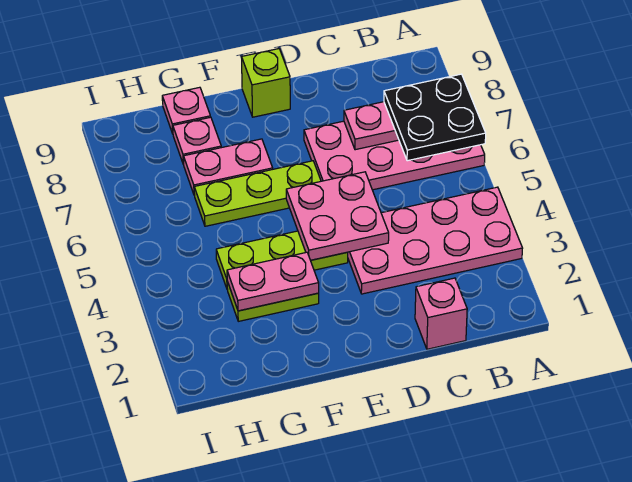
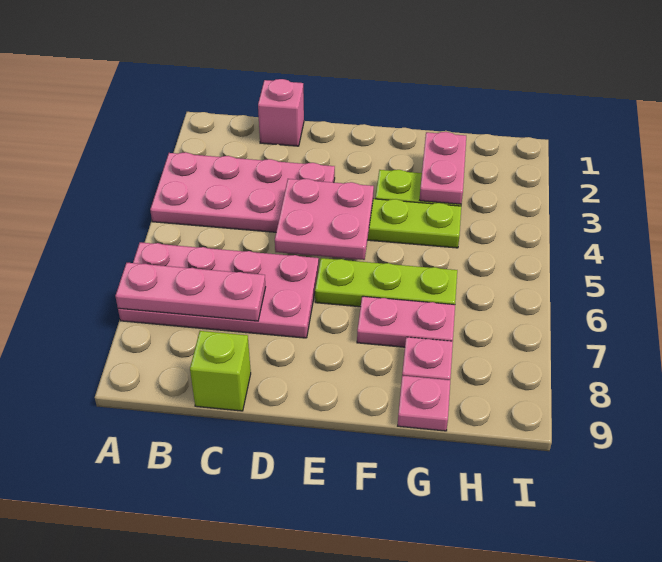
black 2x2 plate [384,74,486,161] -> none
lime 1x1 brick [242,49,290,117] -> lime 1x1 brick moved to [190,331,251,411]
pink 1x2 plate [227,252,319,311] -> pink 1x2 plate turned to [420,132,466,204]

